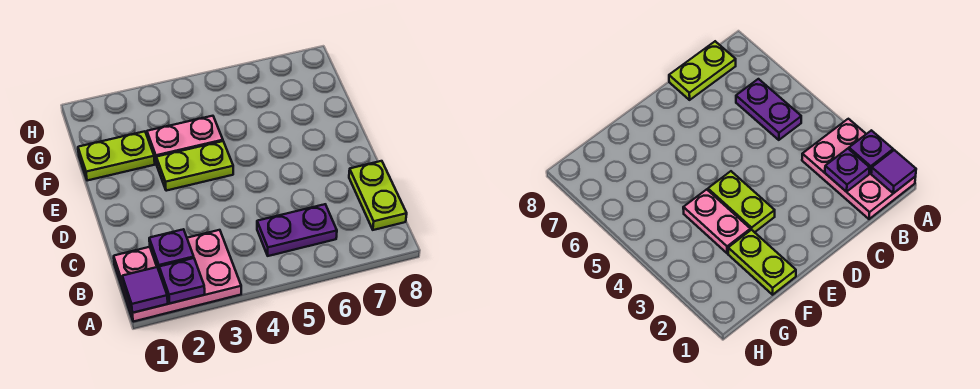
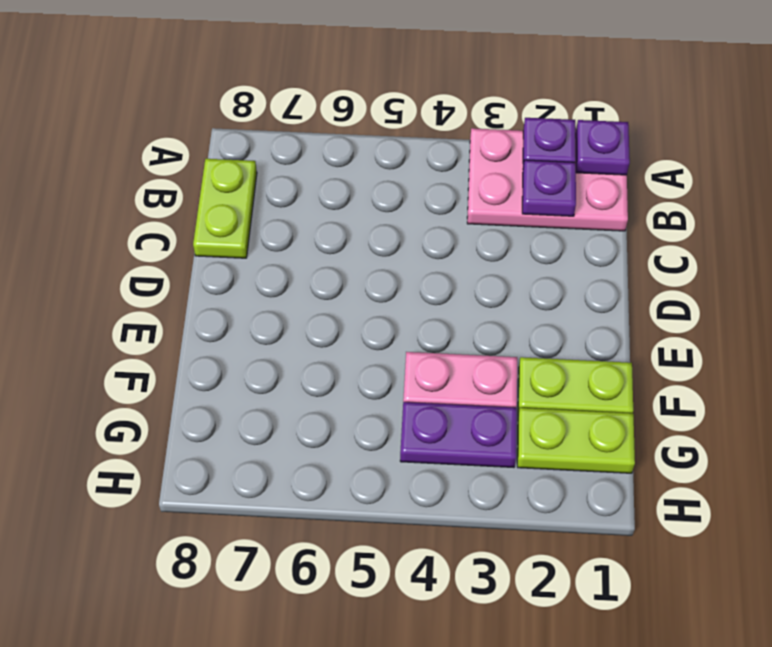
purple 1x1 tile [122,267,168,313] -> purple 1x1 plate [576,120,630,175]
purple 1x2 plate [257,204,337,256] -> purple 1x2 plate moved to [400,402,517,467]
lime 1x2 plate [156,141,233,191] -> lime 1x2 plate moved to [517,408,635,473]

